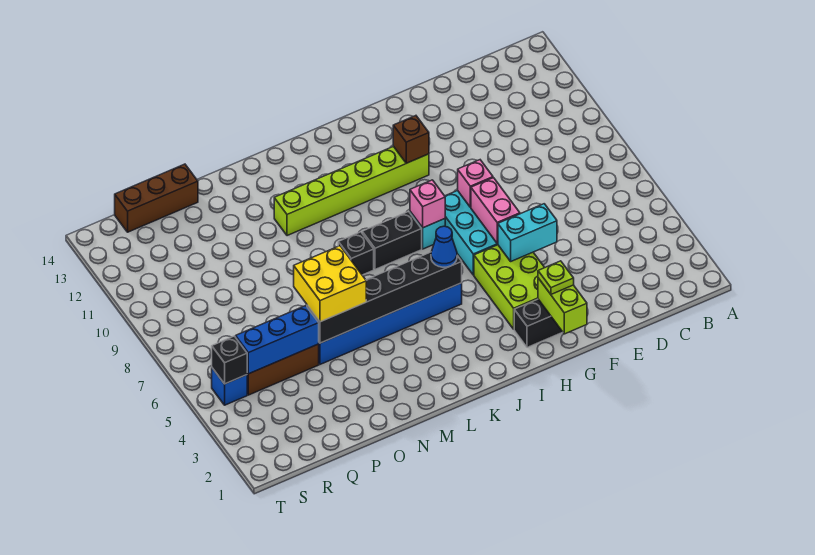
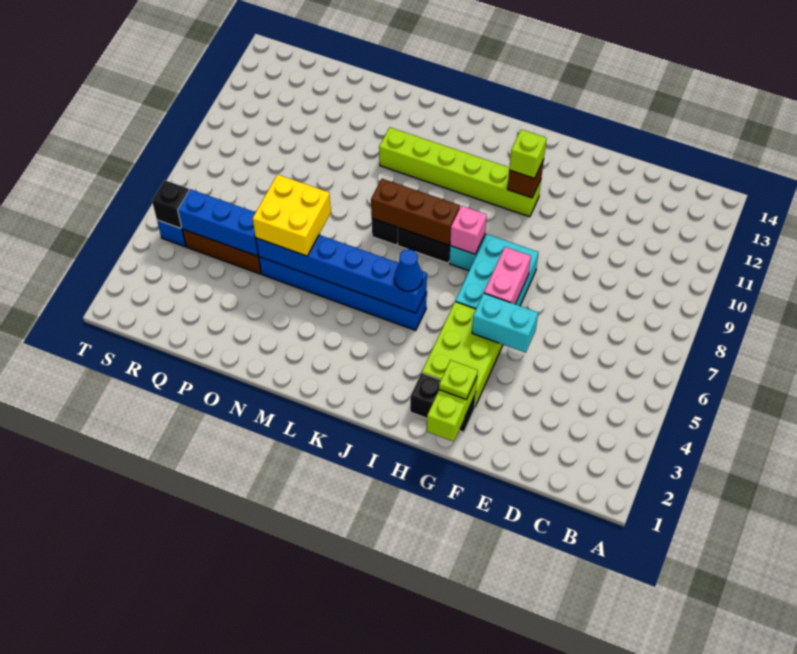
pink 1x1 brick [458,160,493,207] -> none
none -> lime 1x1 brick [509,129,547,178]
black 1x6 brick [307,252,462,343] -> blue 1x6 brick [256,235,427,313]
brown 1x3 brick [115,164,198,232] -> brown 1x3 brick moved to [371,179,460,245]

